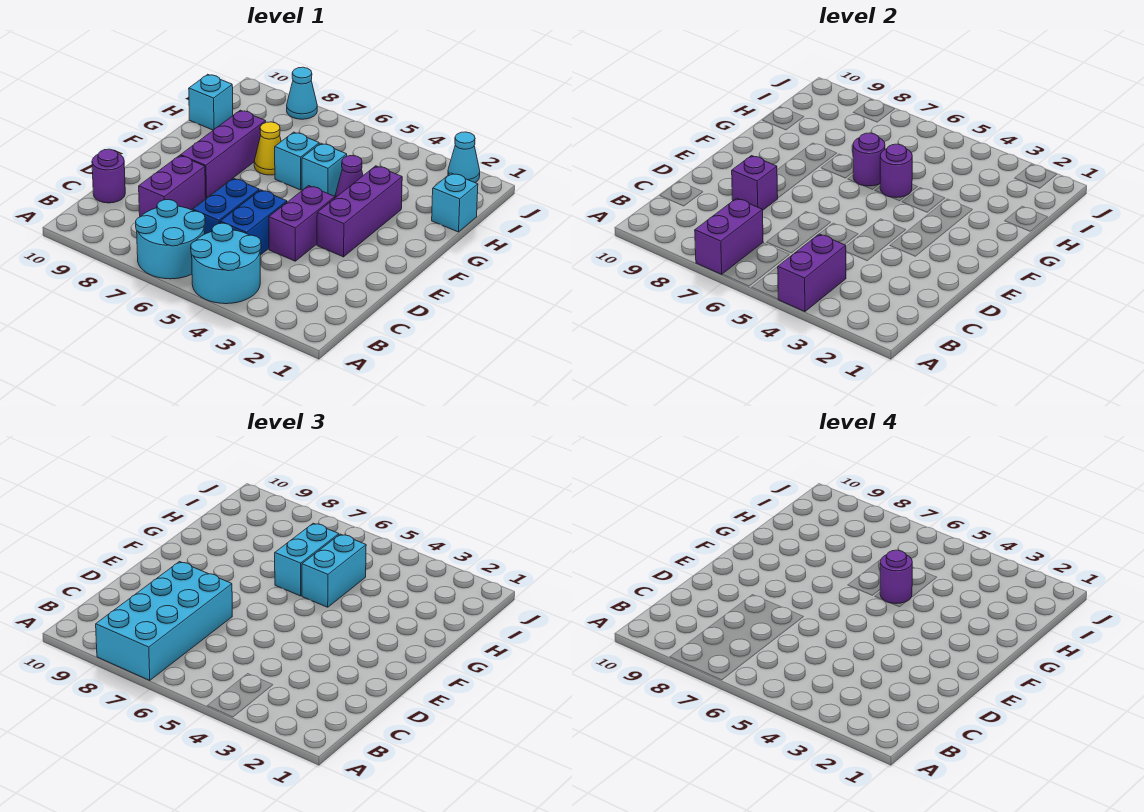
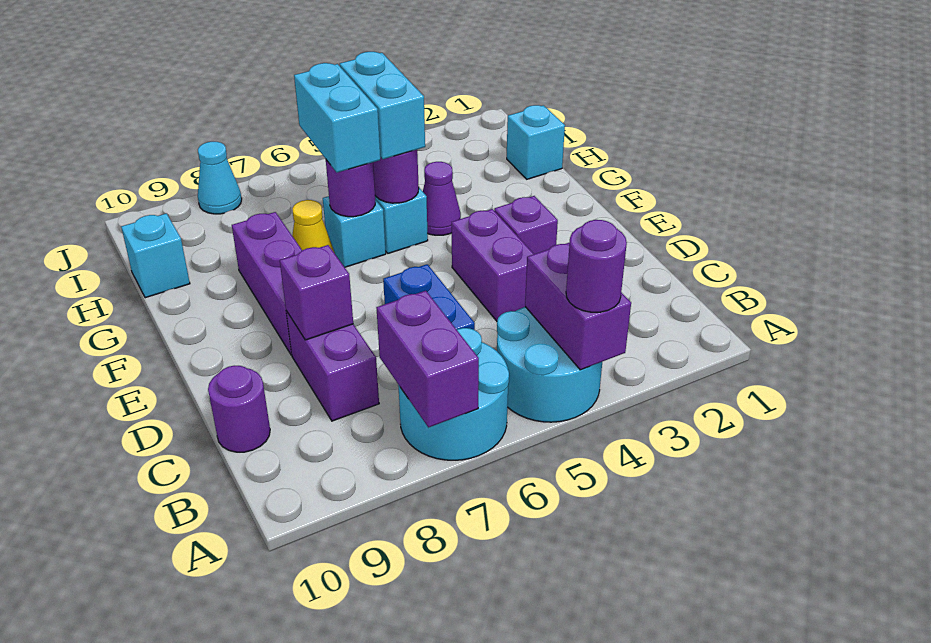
cyan 2x4 brick [96,562,232,680] -> none
blue 1x2 brick [220,190,287,255] -> none
purple 1x3 brick [317,166,402,257] -> purple 1x1 brick [494,196,558,254]
purple 1x1 round brick [880,550,912,604] -> purple 1x1 round brick moved to [566,220,627,312]
cyan 1x1 cone [448,132,480,183] -> none

